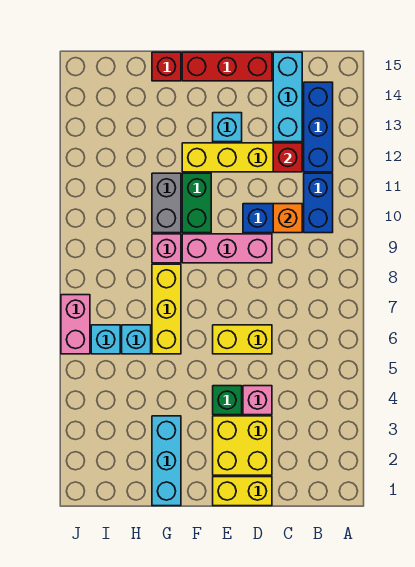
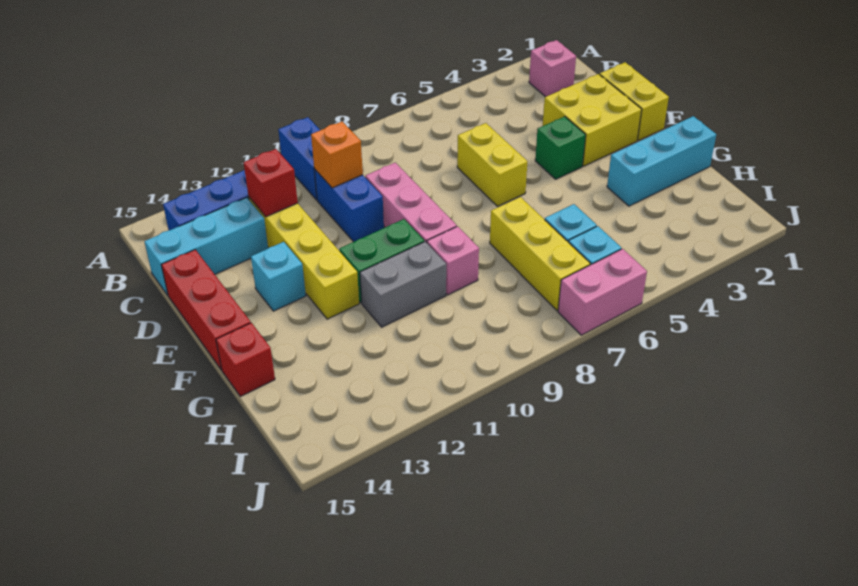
blue 1x2 brick [304,173,333,233] -> blue 1x2 brick turned to [278,117,320,200]
pink 1x1 brick [243,386,272,415] -> pink 1x1 brick moved to [529,40,576,97]
yellow 1x3 brick [152,264,181,354] -> yellow 1x3 brick turned to [490,197,590,311]

